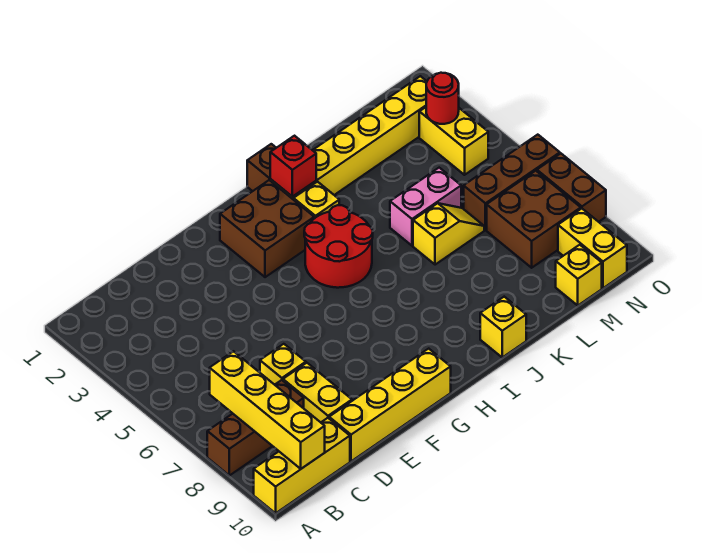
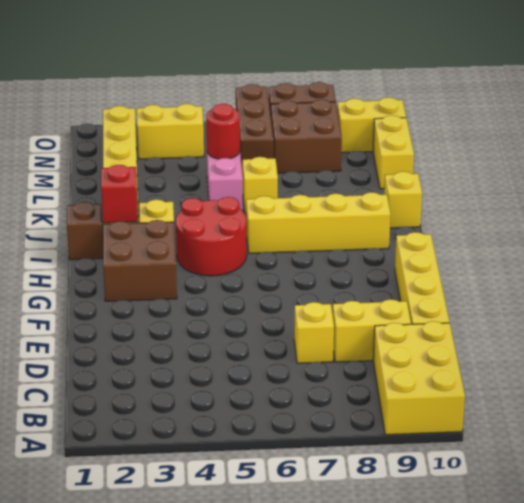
brown 1x3 brick [207,380,304,475] -> none
yellow 1x3 brick [254,418,350,513] -> yellow 2x3 brick [373,321,465,435]
yellow 1x4 brick [210,351,325,469] -> yellow 1x4 brick moved to [246,192,390,253]
yellow 1x1 brick [556,245,602,305] -> yellow 1x2 brick [373,115,414,189]
red 1x1 round brick [426,73,459,124] -> red 1x1 round brick moved to [206,104,240,159]

